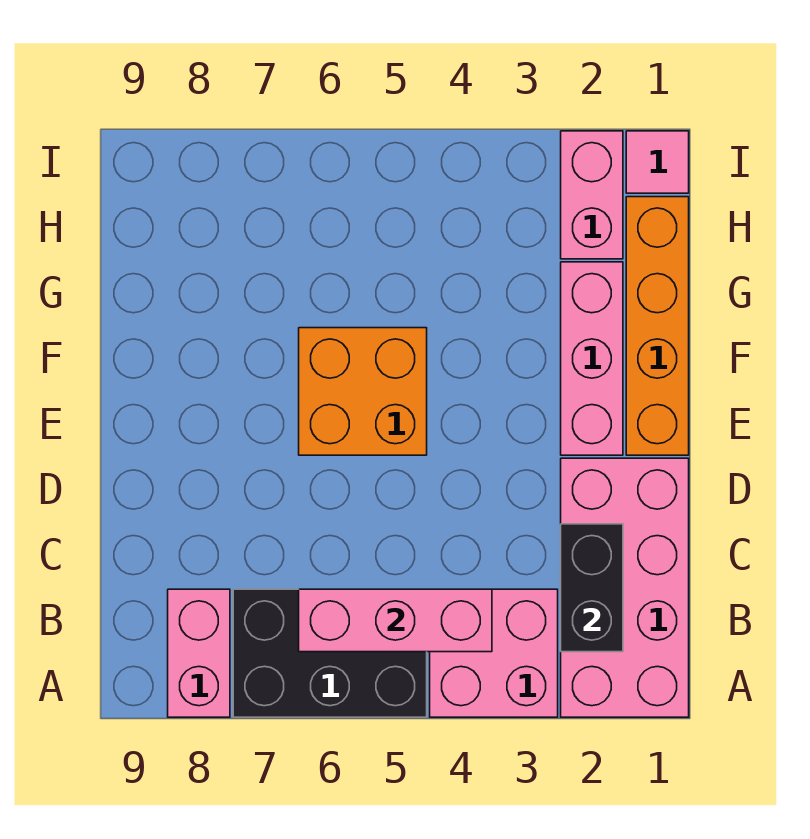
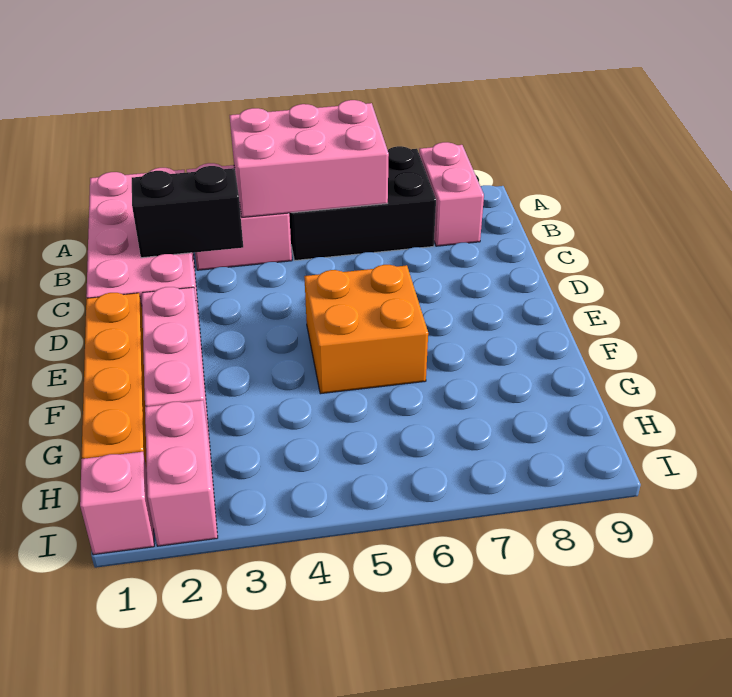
black 1x2 brick [561,524,623,652] -> black 1x2 brick turned to [132,166,243,258]
pink 1x3 brick [299,589,492,652] -> pink 2x3 brick [230,100,389,217]
pink 1x1 tile [626,131,689,193] -> pink 1x1 brick [80,452,154,555]

